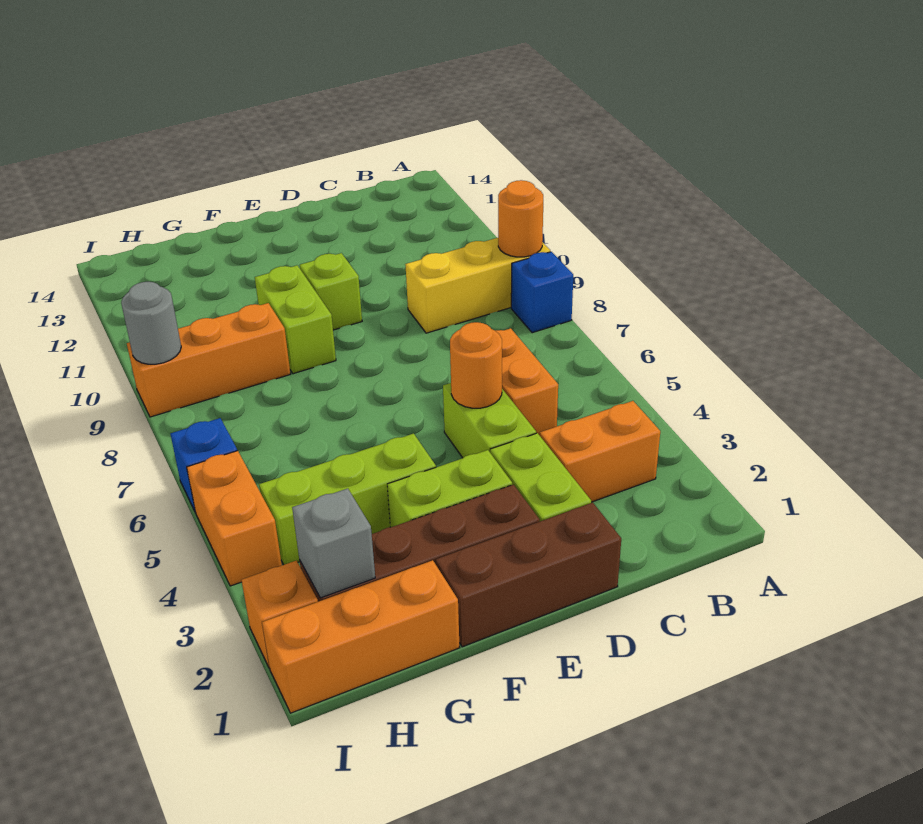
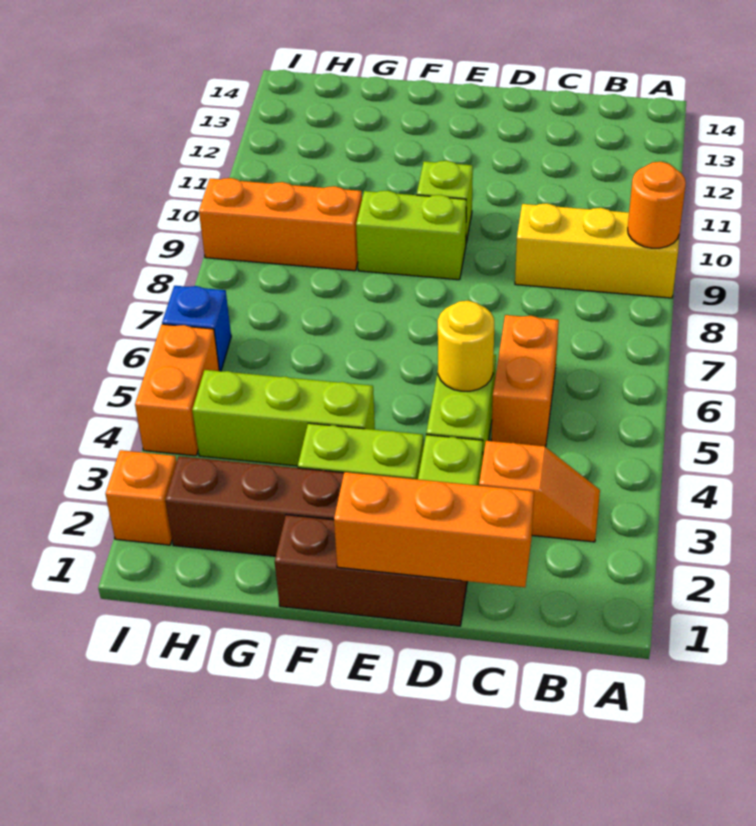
blue 1x1 brick [511,252,573,333] -> none
orange 1x2 brick [540,401,660,502] -> orange 1x2 slope [479,441,600,542]
orange 1x1 round brick [450,322,502,408] -> yellow 1x1 round brick [438,301,494,391]
lime 1x2 brick [255,265,336,374] -> lime 1x2 brick turned to [356,191,466,280]
orange 1x3 brick [262,560,460,713] -> orange 1x3 brick moved to [334,472,534,587]
grey 1x1 brick [292,489,375,598] -> none
grey 1x1 round brick [121,282,181,364] -> none

